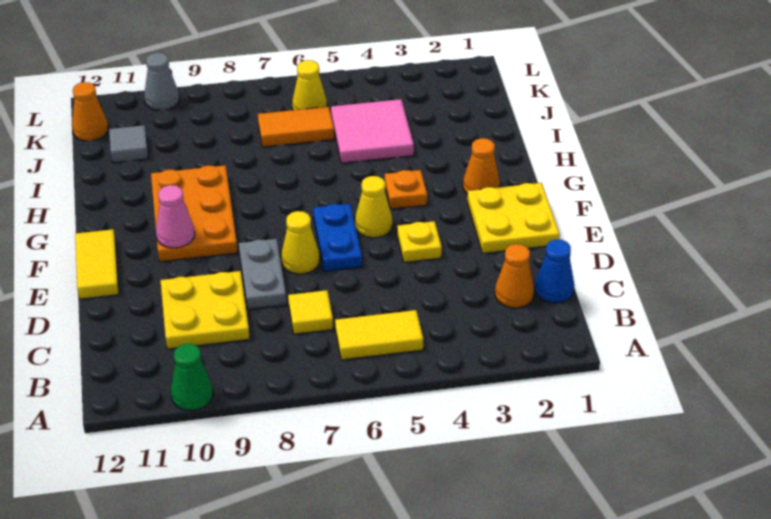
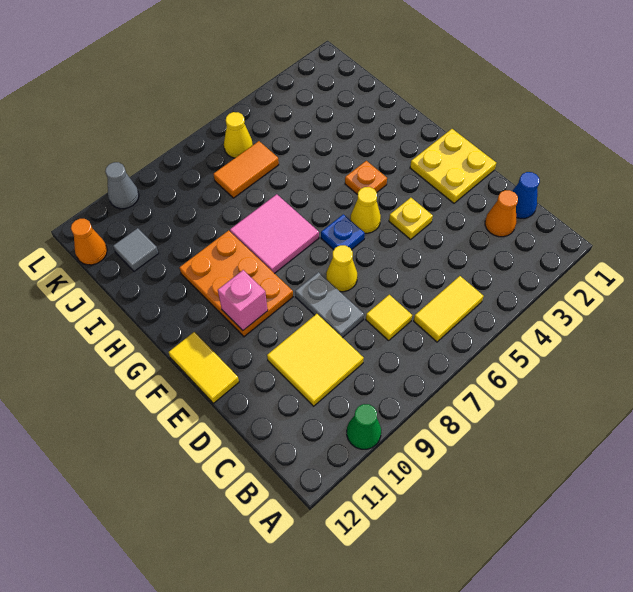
yellow 2x2 plate [160,271,250,349] -> yellow 2x2 tile [267,314,364,406]
blue 1x2 plate [313,204,362,271] -> blue 1x1 plate [321,214,365,250]
pink 1x1 cone [156,185,195,248] -> pink 1x1 brick [218,270,268,330]
orange 1x1 cone [463,138,500,194] -> none
pink 2x2 tile [331,99,414,163] -> pink 2x2 tile moved to [230,194,319,274]

